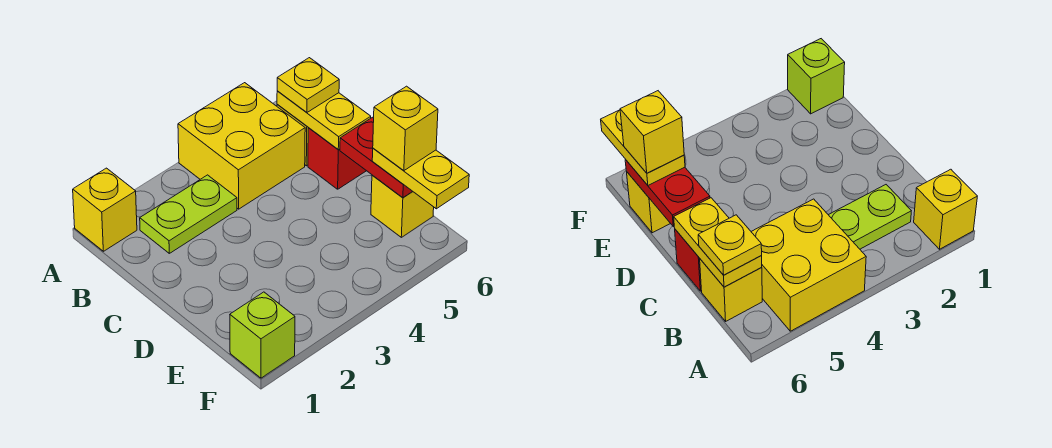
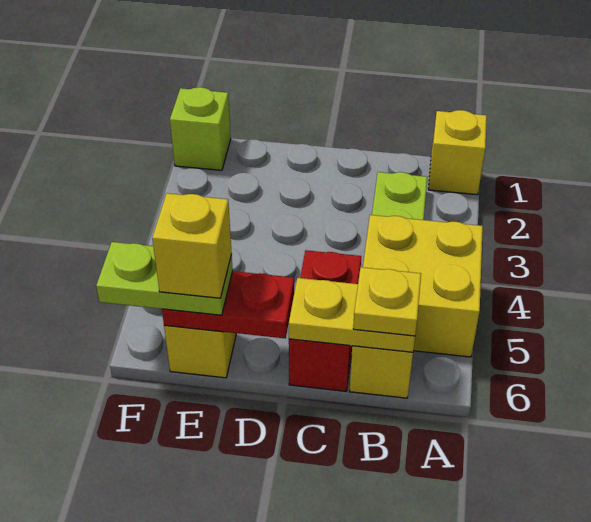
red 1x1 brick [308,128,366,189] -> red 1x2 brick [289,250,361,391]
yellow 1x2 plate [372,148,469,209] -> lime 1x2 plate [96,242,233,315]

